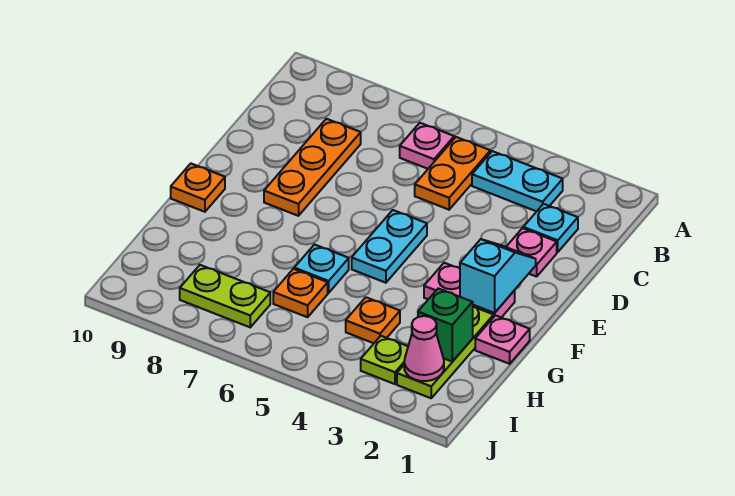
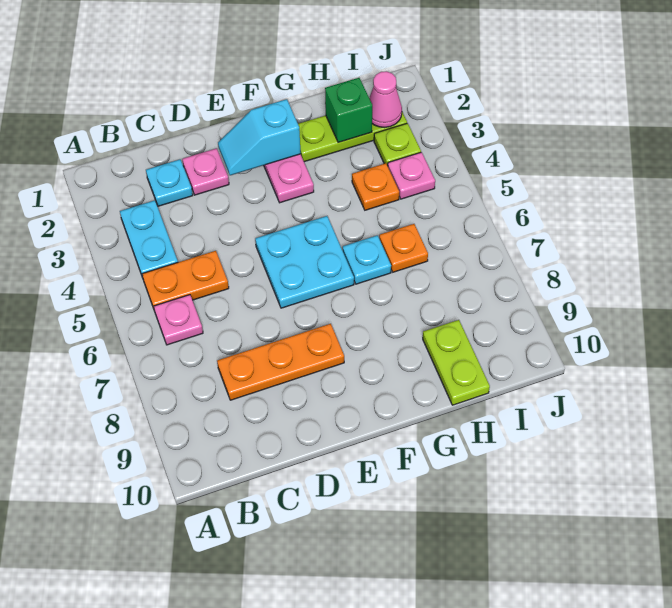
cyan 1x2 plate [352,210,427,283] -> cyan 2x2 plate [255,216,354,308]
orange 1x1 plate [171,164,225,212] -> none
pink 1x1 plate [475,315,530,364] -> pink 1x1 plate moved to [388,152,435,199]
lime 1x2 plate [180,265,270,327] -> lime 1x2 plate moved to [423,320,490,405]

